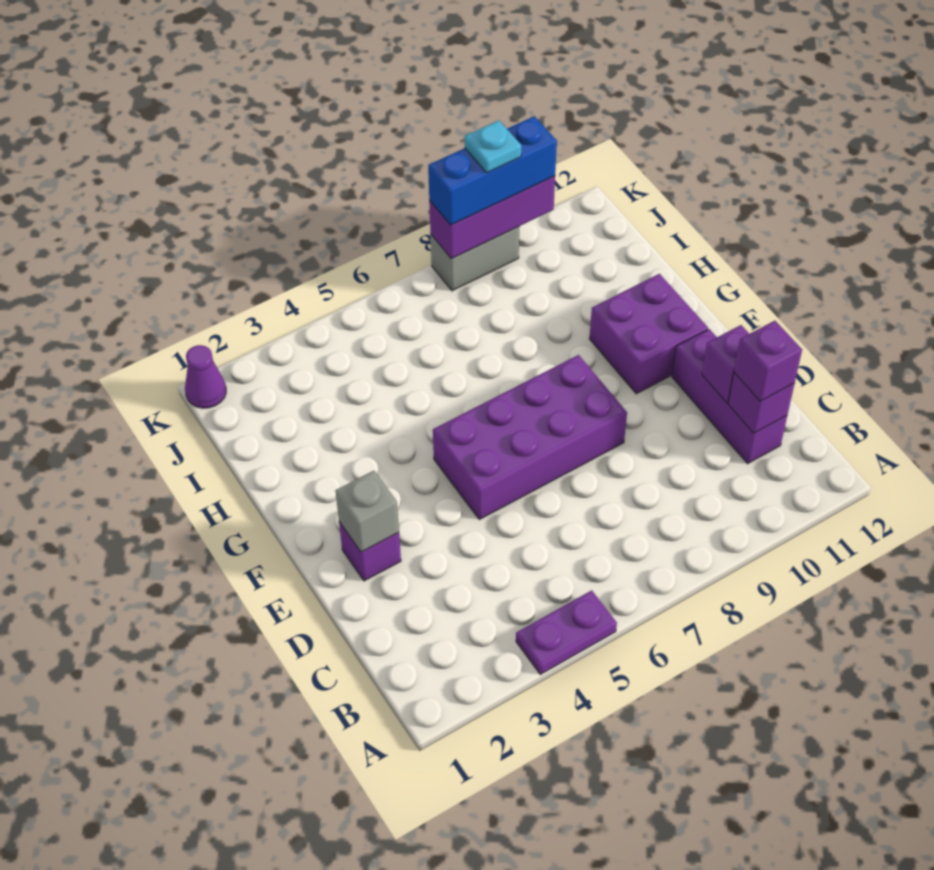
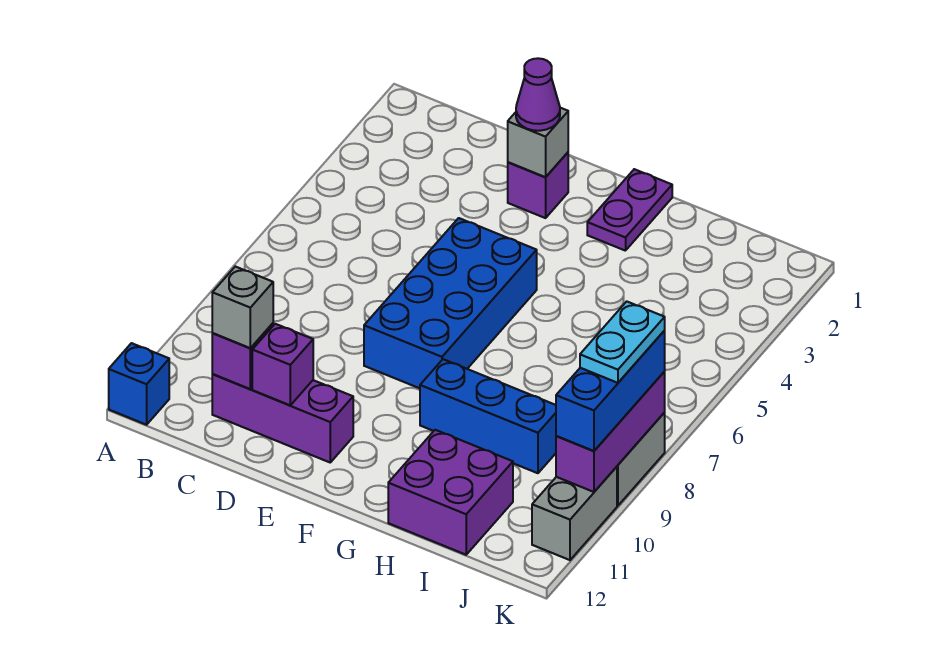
purple 1x2 plate [516,590,617,674] -> purple 1x2 plate moved to [587,169,672,251]
none -> blue 1x1 brick [109,343,169,425]
purple 1x1 brick [734,321,802,401] -> grey 1x1 brick [212,267,273,348]
purple 2x4 brick [433,355,627,519] -> blue 2x4 brick [364,218,537,388]
purple 2x2 brick [589,274,708,394] -> purple 2x2 brick moved to [388,430,513,555]
none -> blue 1x3 brick [420,359,556,473]
purple 1x1 cone [185,345,226,408] -> purple 1x1 cone moved to [516,58,560,131]
cyan 1x1 plate [465,120,521,173] -> cyan 1x2 plate [580,301,665,383]
none -> grey 1x2 brick [532,467,617,560]

